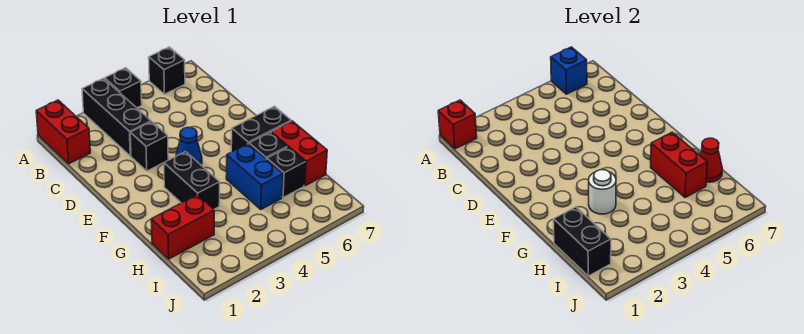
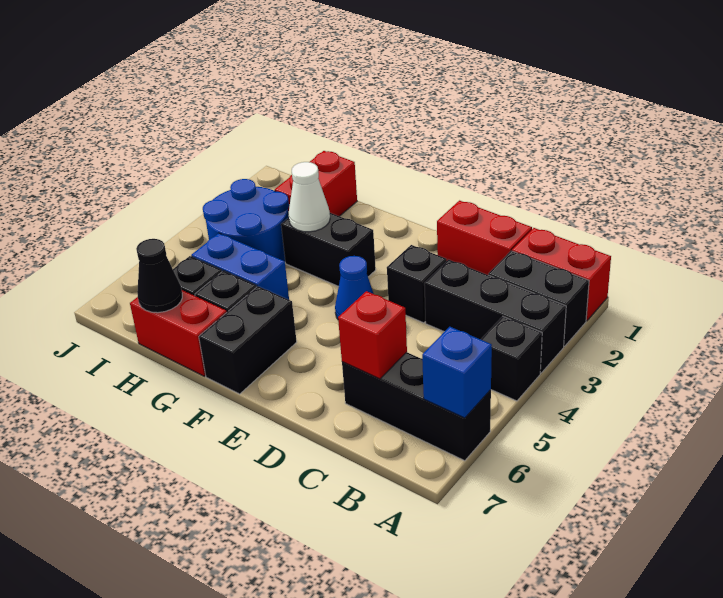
red 1x1 brick [438,100,477,149] -> red 1x1 brick moved to [338,291,407,379]
black 1x1 brick [149,47,185,94] -> black 1x3 brick [342,352,491,461]
white 1x1 round brick [589,170,616,214] -> white 1x1 cone [288,162,330,232]
red 1x2 brick [651,132,707,198] -> red 1x2 brick moved to [437,201,532,275]
black 1x2 brick [553,207,611,276] -> black 1x2 brick moved to [488,251,589,346]
none -> blue 2x2 round brick [203,179,289,261]
red 1x1 cone [700,138,722,182] -> black 1x1 cone [136,239,182,313]

